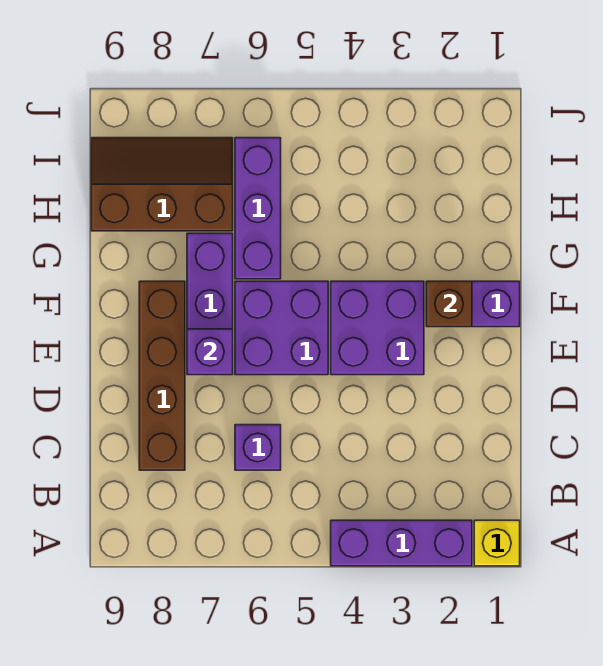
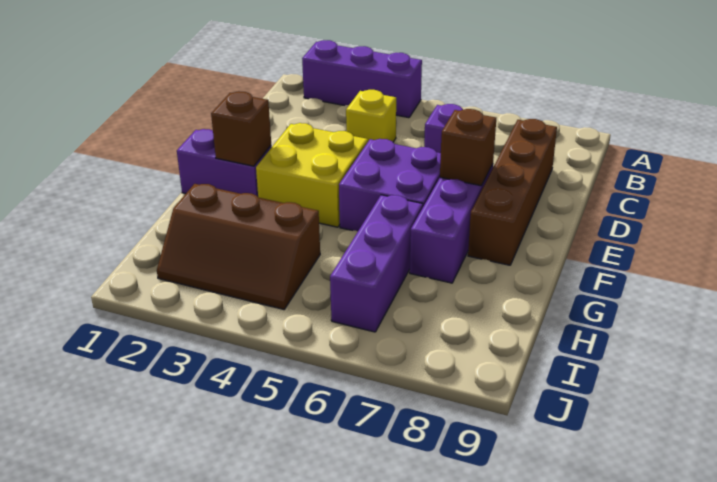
yellow 1x1 brick [474,520,520,566] -> yellow 1x1 brick moved to [346,90,396,142]
purple 2x2 brick [331,281,424,375] -> yellow 2x2 brick [256,123,368,227]
purple 1x1 brick [187,329,233,375] -> brown 1x1 brick [440,109,496,186]
brown 2x3 slope [91,138,233,231] -> brown 2x3 slope moved to [157,184,320,309]

